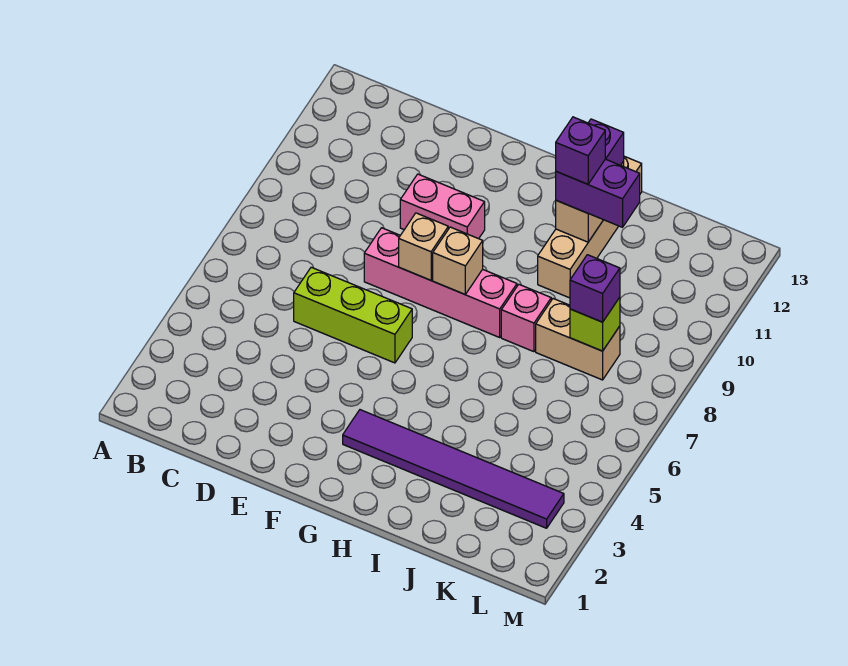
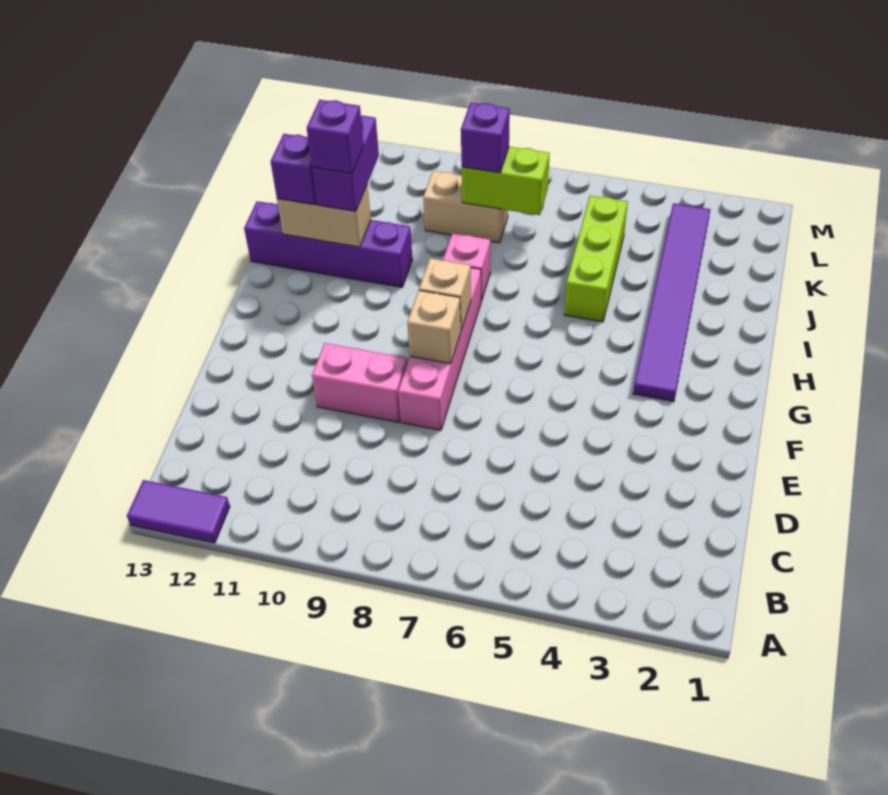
none -> purple 1x2 tile [127,480,230,543]
lime 1x3 brick [294,267,412,363] -> lime 1x3 brick moved to [564,196,628,322]
pink 1x2 brick [400,174,485,239] -> pink 1x2 brick turned to [312,343,408,422]
tan 1x4 brick [538,156,642,298] -> purple 1x4 brick [244,201,412,287]
tan 1x2 brick [536,299,620,380] -> tan 1x2 brick turned to [423,171,508,243]
lime 1x1 brick [570,297,620,351] -> lime 1x2 brick [462,147,550,215]

